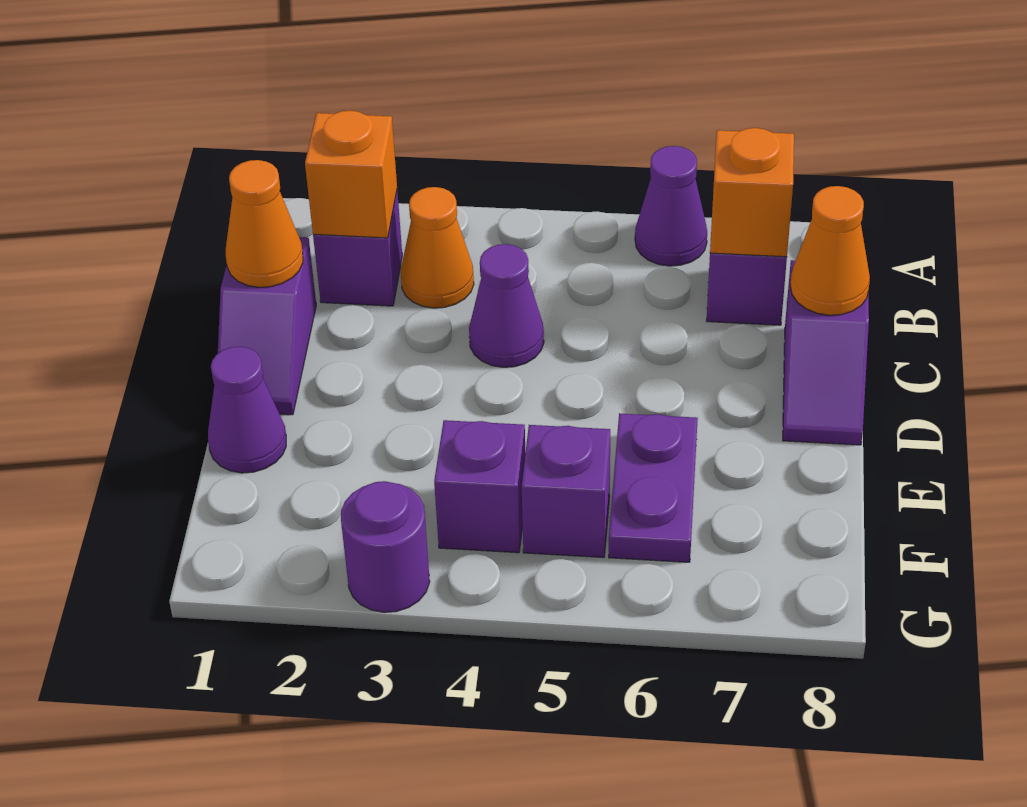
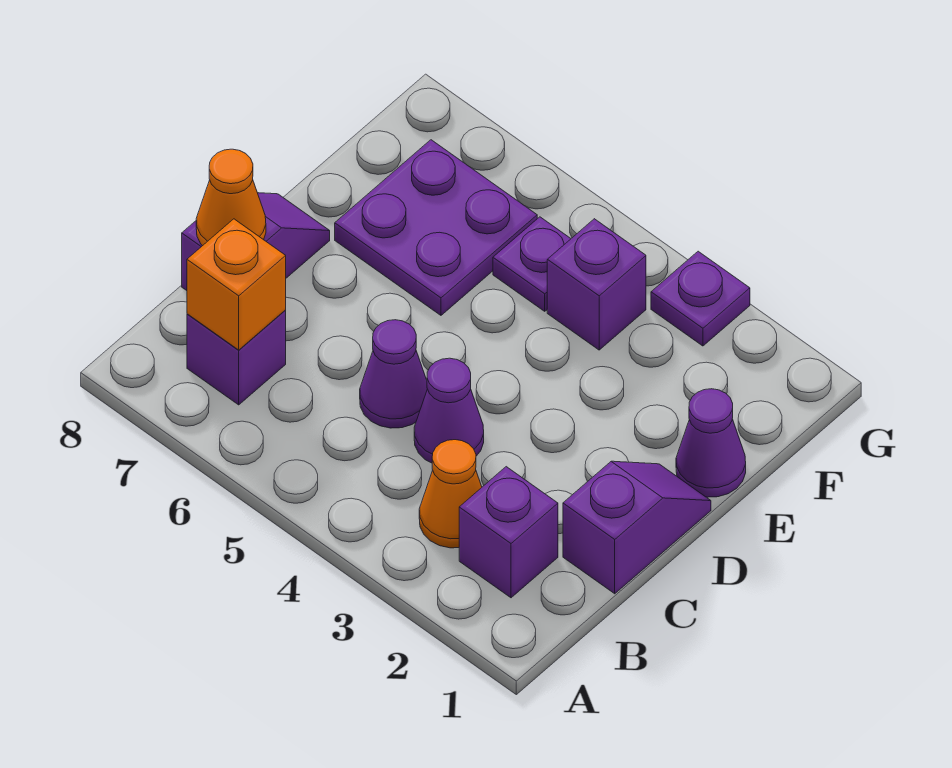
purple 1x1 cone [635,146,707,266] -> purple 1x1 cone moved to [360,320,427,428]
orange 1x1 brick [305,111,397,238] -> none
orange 1x1 cone [226,160,303,287] -> none
purple 1x2 plate [609,413,698,562] -> purple 2x2 plate [335,140,537,315]
purple 1x1 brick [522,425,610,558] -> purple 1x1 plate [493,217,571,311]
purple 1x1 round brick [341,481,430,612] -> purple 1x1 plate [651,251,750,346]

